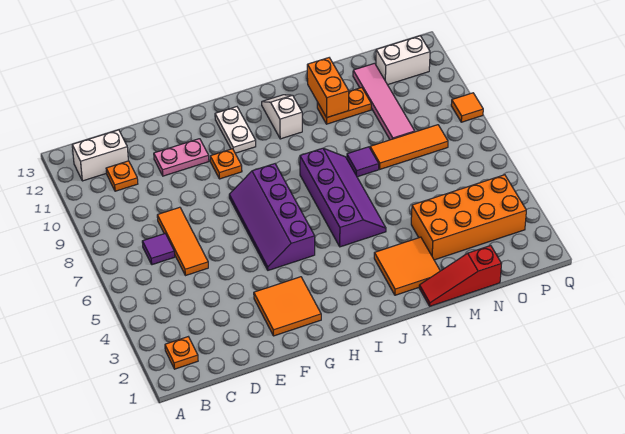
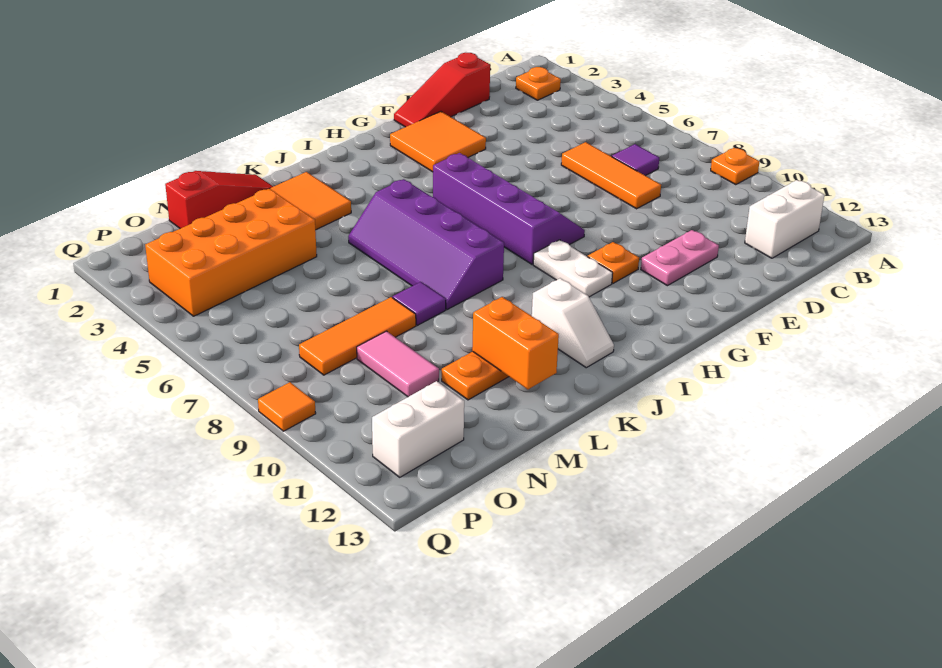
orange 1x1 plate [106,161,138,191] -> orange 1x1 plate moved to [711,148,760,185]
none -> red 1x3 slope [394,53,490,127]
white 1x2 plate [215,107,256,153] -> white 1x2 plate moved to [533,240,613,297]
pink 1x4 tile [353,63,415,140] -> pink 1x2 tile [357,331,439,397]

